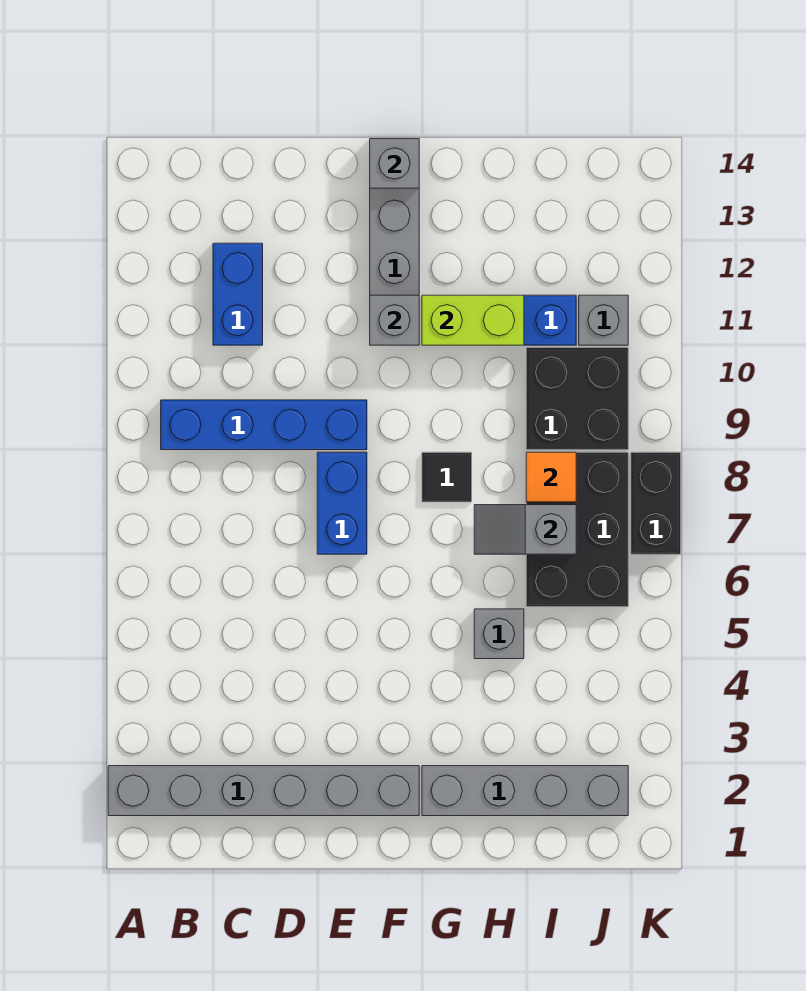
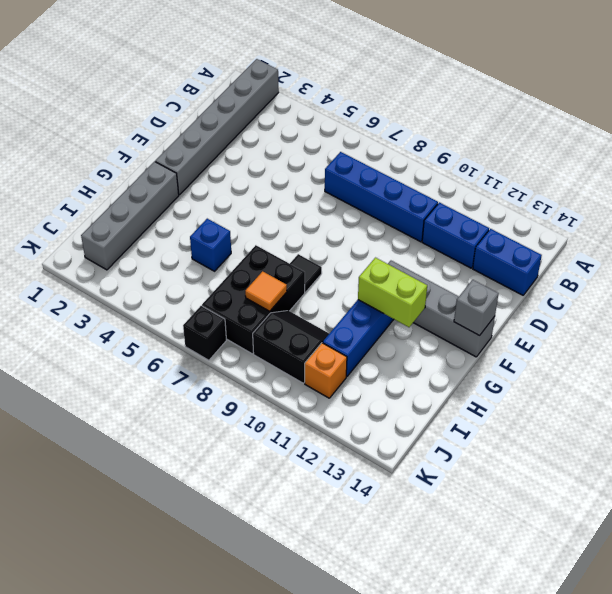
blue 1x4 brick [161,400,367,450] -> blue 1x4 brick turned to [325,152,438,242]
blue 1x2 brick [317,452,367,554] -> blue 1x2 brick moved to [473,229,542,295]
grey 1x1 brick [370,295,419,345] -> none
lime 1x2 brick [422,295,524,345] -> lime 1x2 brick turned to [358,258,427,327]
grey 1x1 brick [474,609,524,659] -> blue 1x1 brick [190,219,231,271]
grey 1x2 slope [474,505,576,554] -> none
black 2x3 brick [526,452,628,607] -> black 2x3 brick turned to [202,245,305,354]
black 2x2 brick [526,348,628,450] -> black 2x2 slope [253,311,329,383]
grey 1x1 brick [579,295,628,345] -> orange 1x1 brick [305,343,347,398]
black 1x2 brick [631,452,681,554] -> black 1x1 brick [183,306,226,360]

